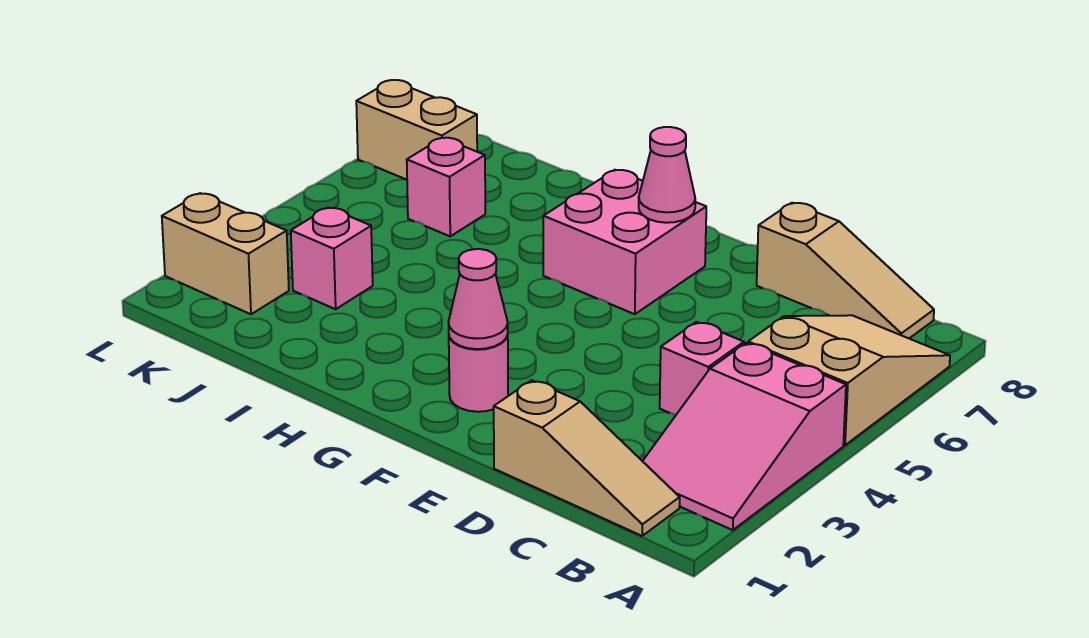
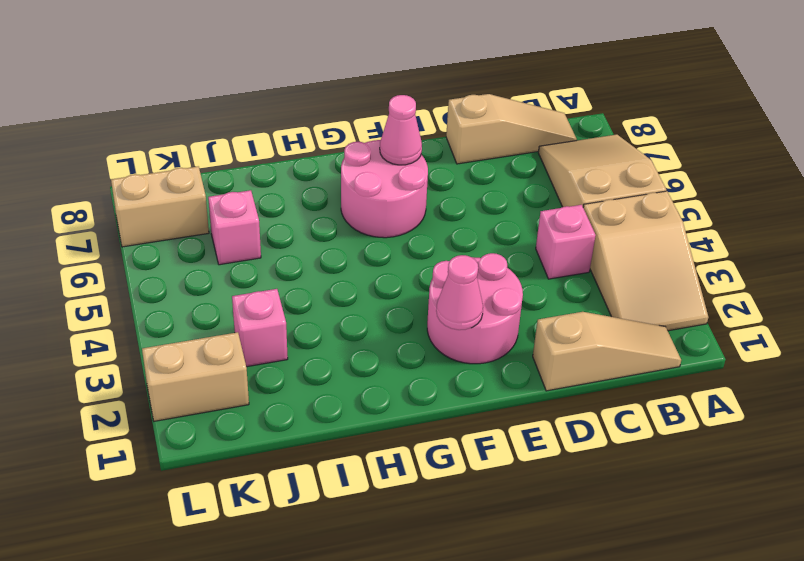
pink 2x3 slope [643,343,846,530] -> tan 2x3 slope [583,191,708,331]
pink 1x1 round brick [449,336,508,412] -> pink 2x2 round brick [427,253,523,364]
pink 2x2 brick [543,170,706,314] -> pink 2x2 round brick [341,140,428,238]

